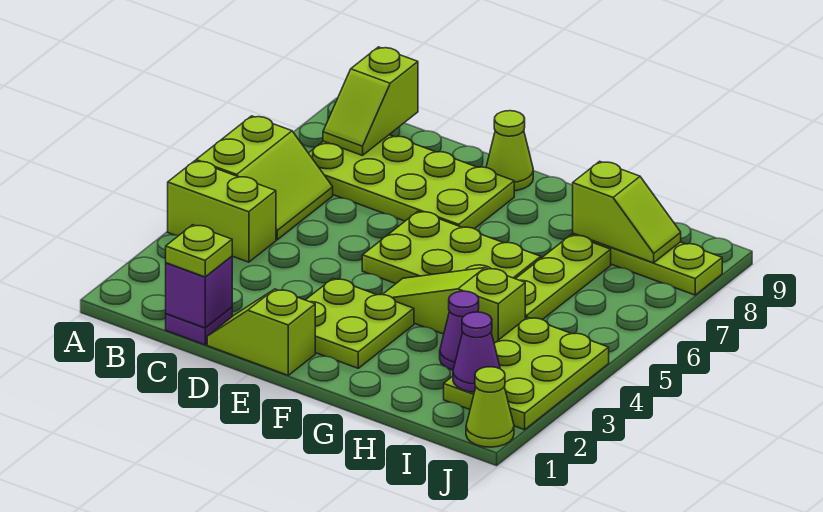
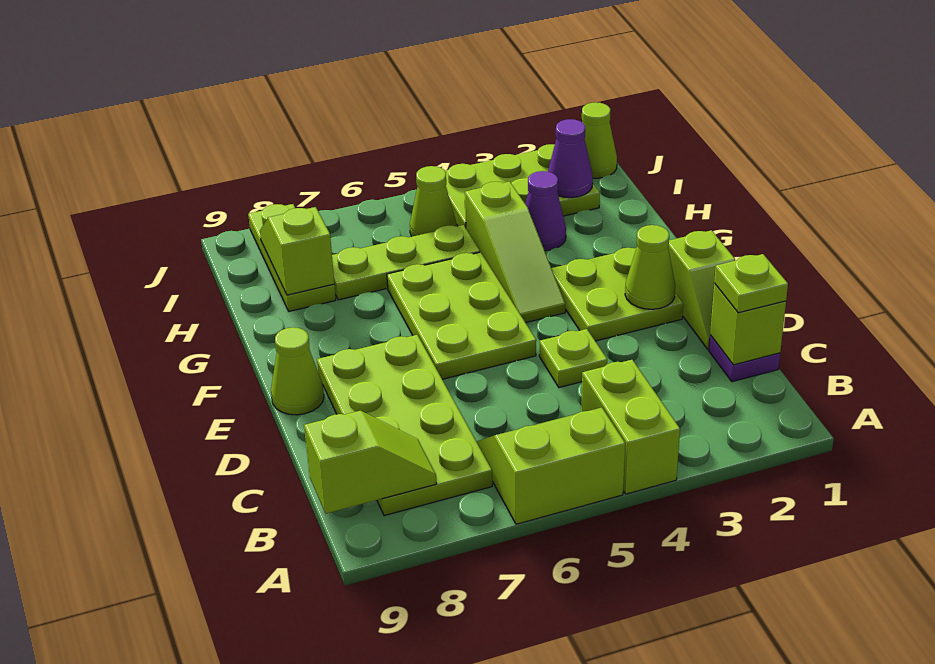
purple 1x1 brick [166,256,232,328] -> lime 1x1 brick [710,284,786,365]
none -> lime 1x1 plate [539,329,607,388]
none -> lime 1x1 cone [625,225,675,309]
none -> lime 1x1 cone [410,166,457,237]

